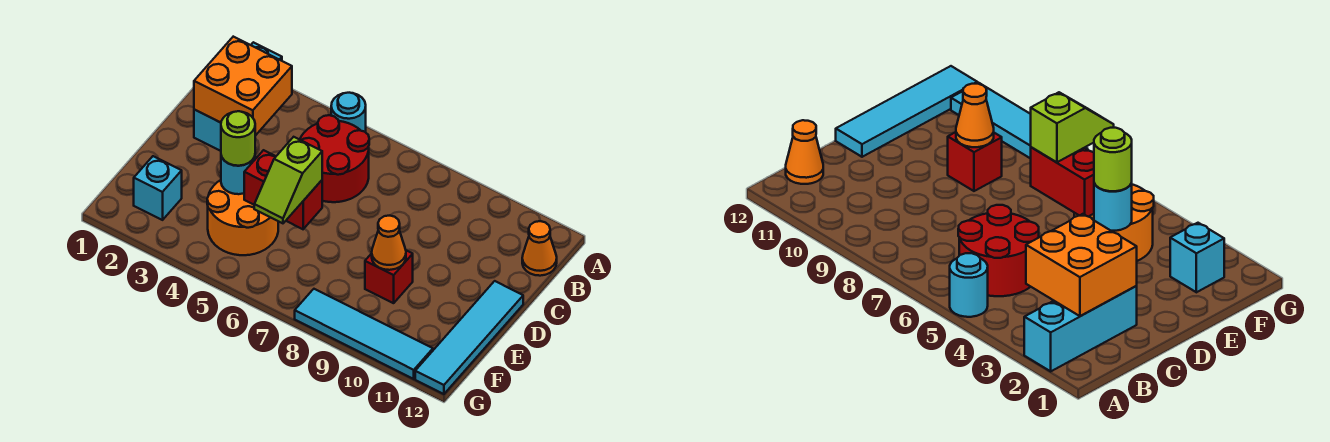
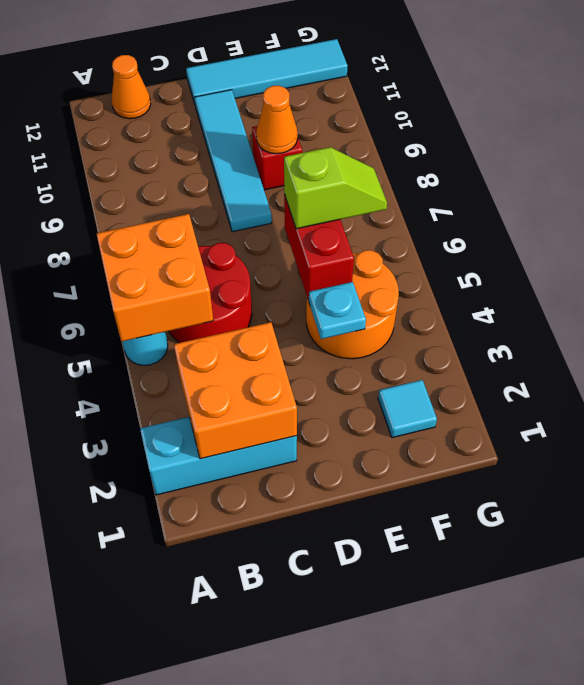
none -> orange 2x2 brick [97,214,213,342]
cyan 1x1 round brick [221,156,255,194] -> cyan 1x1 plate [309,282,366,339]
lime 1x1 round brick [221,111,255,166] -> none
cyan 1x1 brick [134,156,182,220] -> cyan 1x1 tile [378,380,437,438]
cyan 1x4 tile [295,289,433,379] -> cyan 1x4 tile moved to [194,90,272,232]

